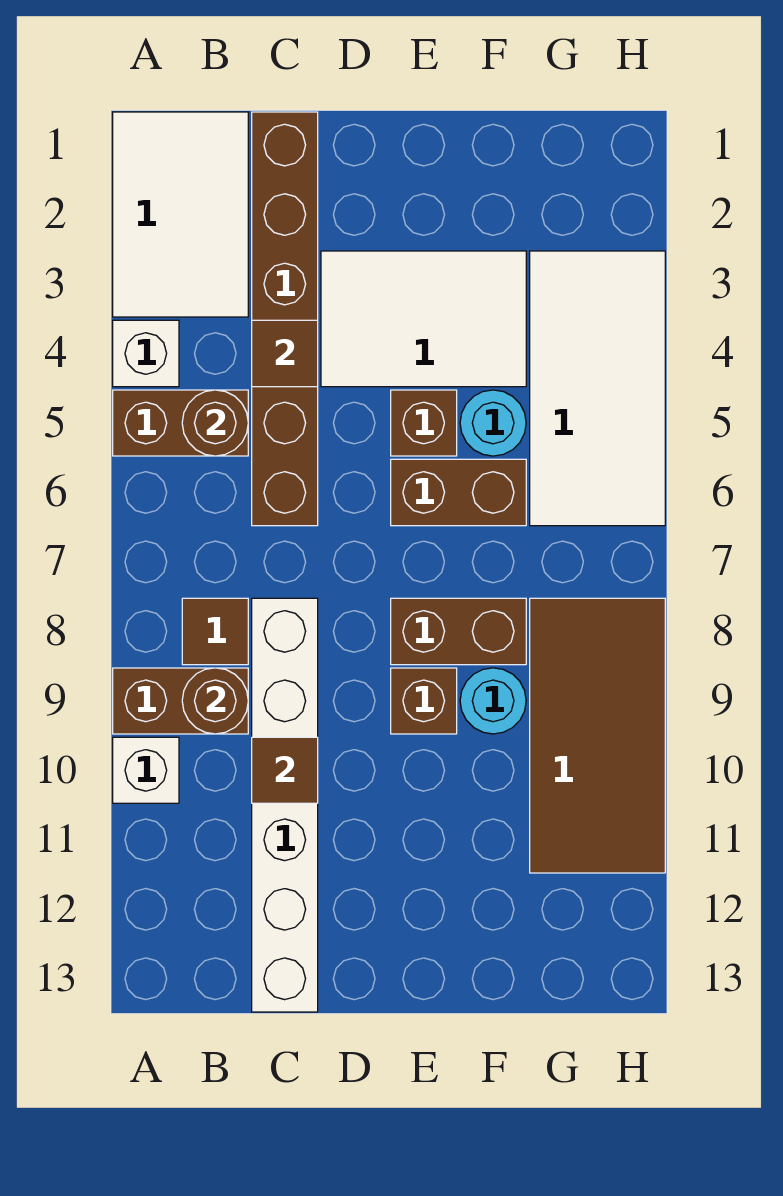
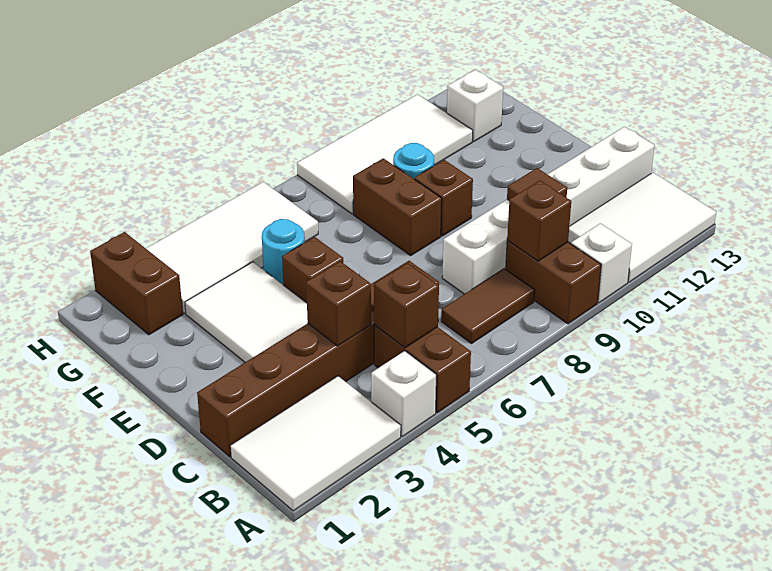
none -> white 2x3 tile [568,173,716,282]
brown 1x1 round brick [182,390,248,456] -> brown 1x1 brick [374,263,439,348]
brown 1x1 tile [182,598,248,665] -> brown 1x2 tile [441,269,535,344]
brown 1x1 round brick [182,668,248,734] -> brown 1x1 brick [507,181,571,261]
brown 1x1 tile [252,320,318,387] -> brown 1x1 brick [306,261,371,346]
brown 1x2 brick [391,459,526,526] -> brown 1x2 brick moved to [90,232,183,335]
brown 2x4 tile [530,598,665,873] -> white 2x4 tile [297,94,473,214]
none -> white 1x1 brick [447,70,503,141]

